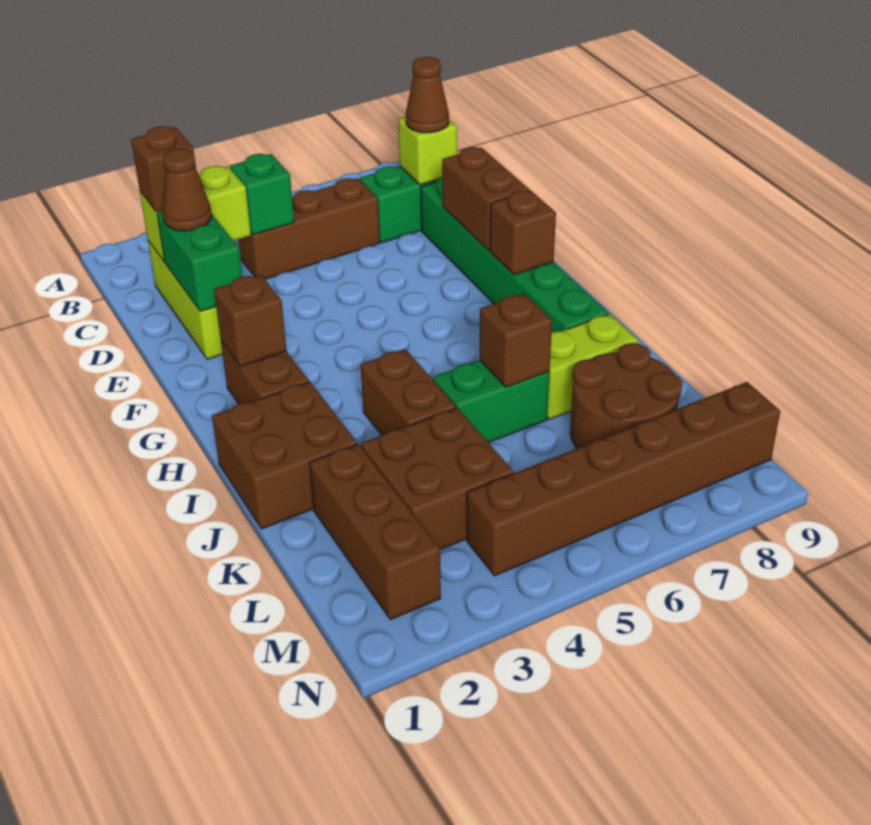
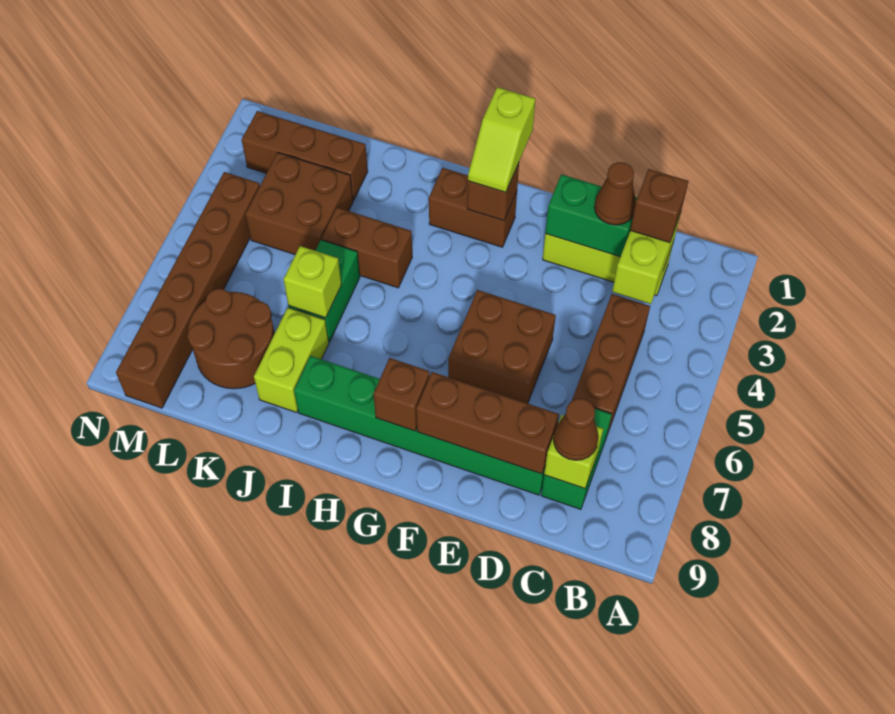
green 1x1 brick [230,154,294,235] -> none
brown 1x2 brick [442,147,530,251] -> brown 1x3 brick [416,372,559,474]
none -> lime 1x2 slope [468,87,535,192]
brown 2x2 brick [212,382,357,529] -> brown 2x2 brick moved to [448,290,556,403]
brown 1x1 brick [480,294,552,387] -> lime 1x1 brick [283,246,341,318]

